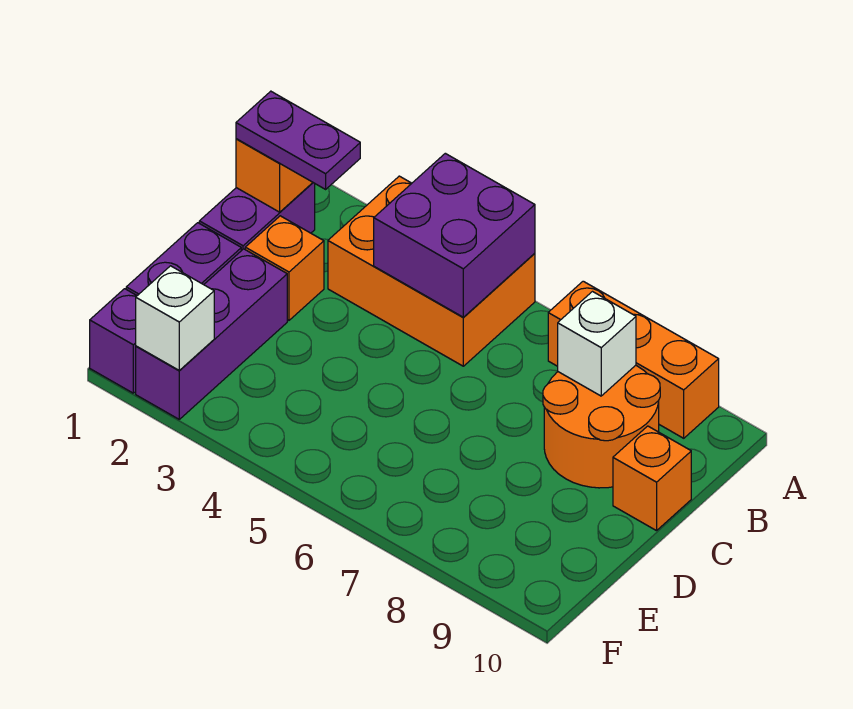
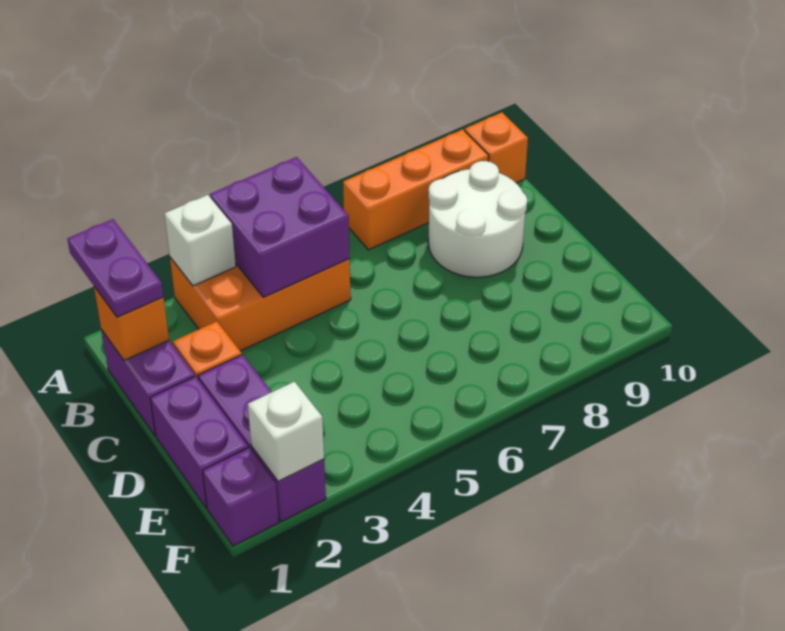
purple 1x2 plate [236,91,360,189] -> purple 1x2 plate turned to [67,219,163,317]
orange 2x2 round brick [543,365,660,488] -> white 2x2 round brick [428,161,527,277]
white 1x1 brick [558,292,636,396] -> white 1x1 brick moved to [164,195,236,286]
orange 1x1 brick [613,426,691,531] -> orange 1x1 brick moved to [465,112,528,183]

